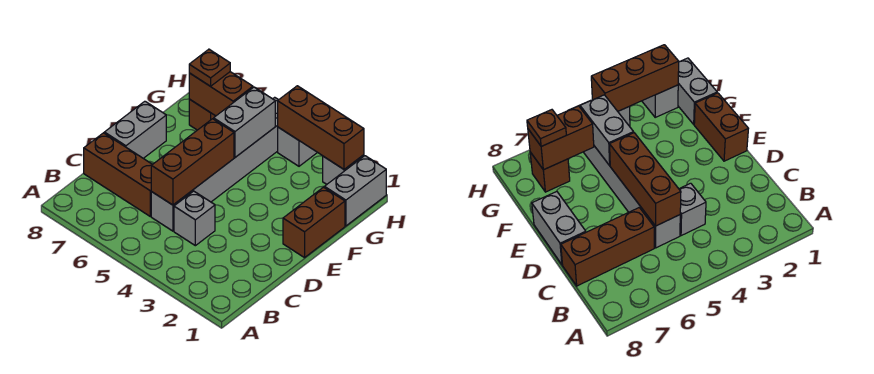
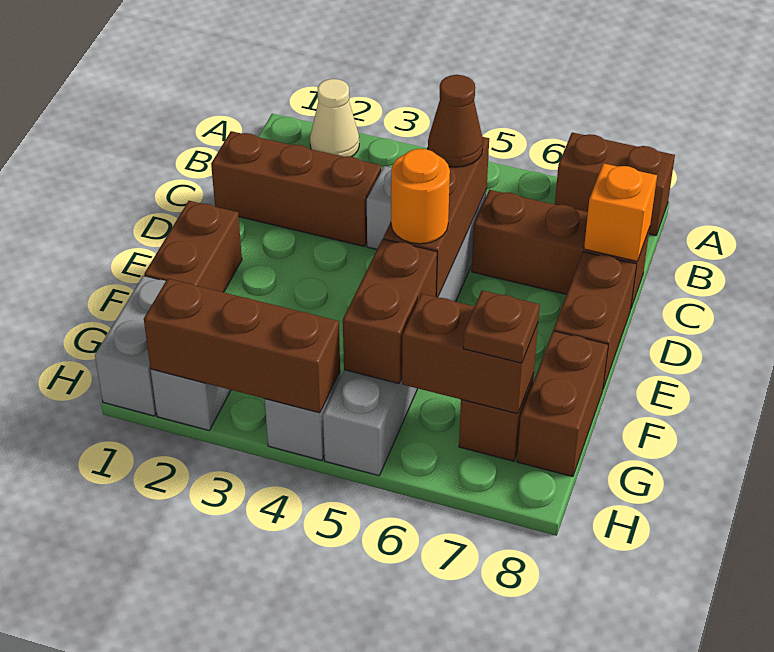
none -> tan 1x1 cone [310,79,359,157]
none -> brown 1x2 brick [555,133,675,236]
none -> brown 1x3 brick [211,131,381,246]
none -> brown 1x1 cone [428,75,483,167]
none -> orange 1x1 brick [584,163,657,261]
grey 1x2 brick [104,101,166,158] -> brown 1x2 brick [553,252,637,388]
none -> orange 1x1 round brick [391,149,450,244]
grey 1x2 brick [214,87,275,157] -> brown 1x2 brick [343,239,437,384]
none -> brown 1x2 brick [517,331,608,477]

